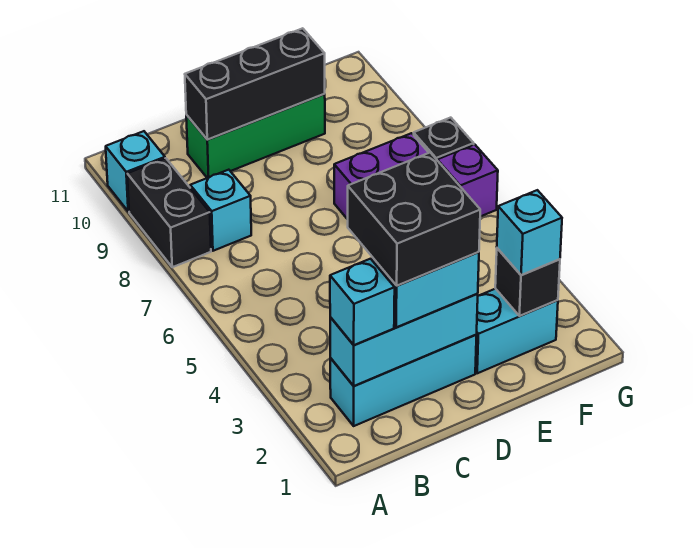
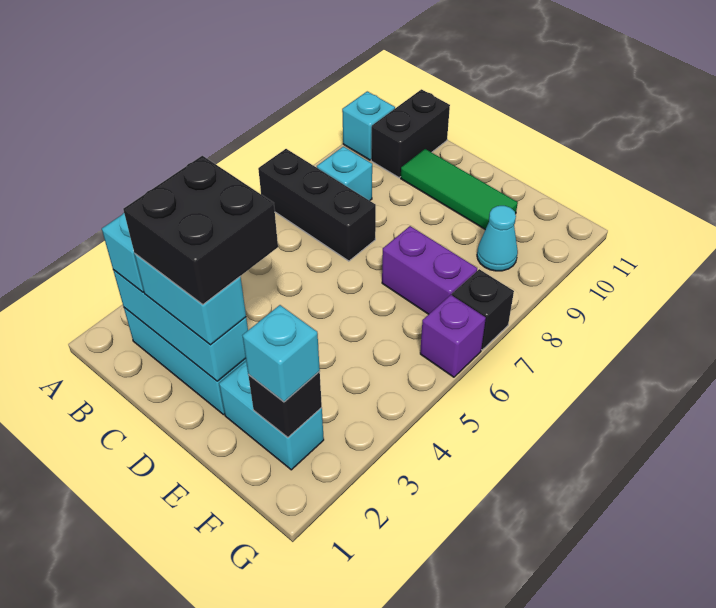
black 1x2 brick [127,158,211,267] -> black 1x2 brick moved to [371,89,450,178]
green 1x3 brick [186,94,325,178] -> green 1x3 tile [401,149,518,230]
black 1x3 brick [185,28,325,140] -> black 1x3 brick moved to [258,149,376,261]
none -> cyan 1x1 cone [477,206,518,271]

